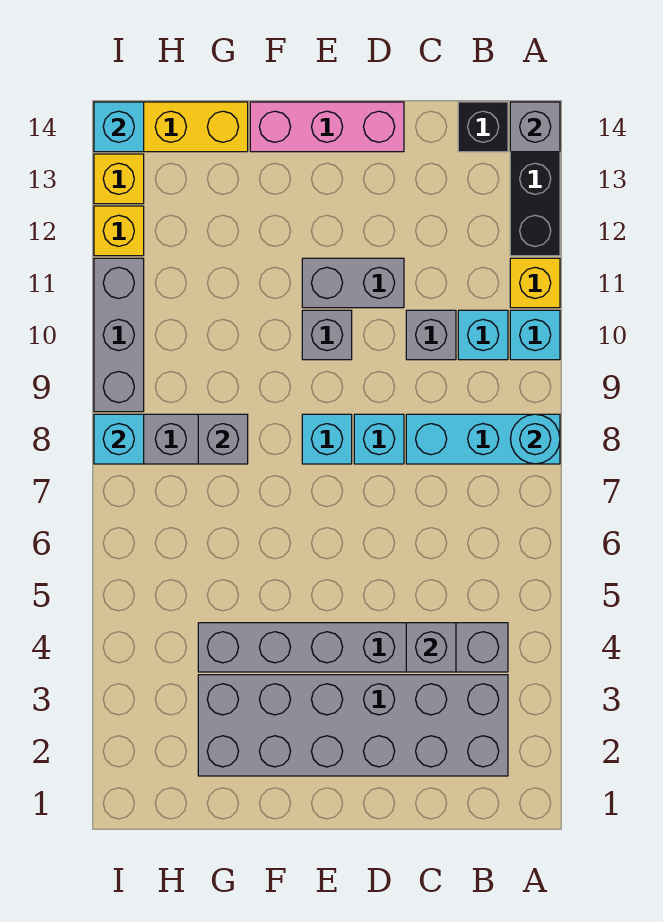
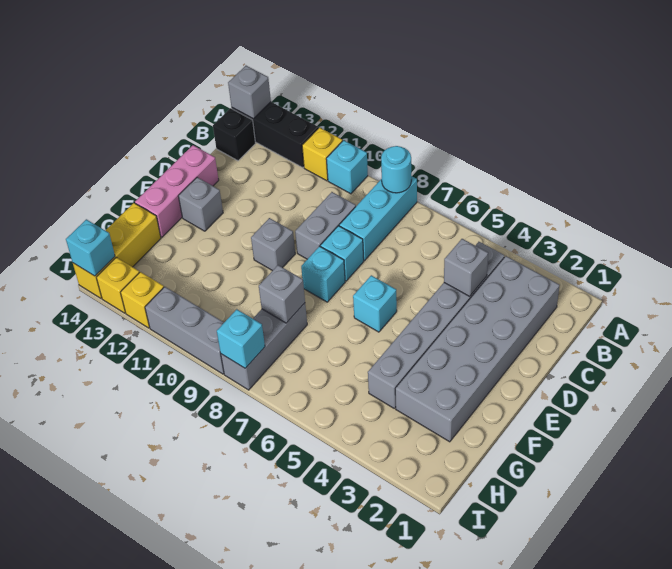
cyan 1x1 brick [458,310,508,360] -> cyan 1x1 brick moved to [353,275,397,332]
grey 1x1 brick [406,310,456,360] -> grey 1x1 brick moved to [178,177,223,231]
grey 1x2 brick [302,258,404,308] -> grey 1x2 brick moved to [295,192,356,259]

